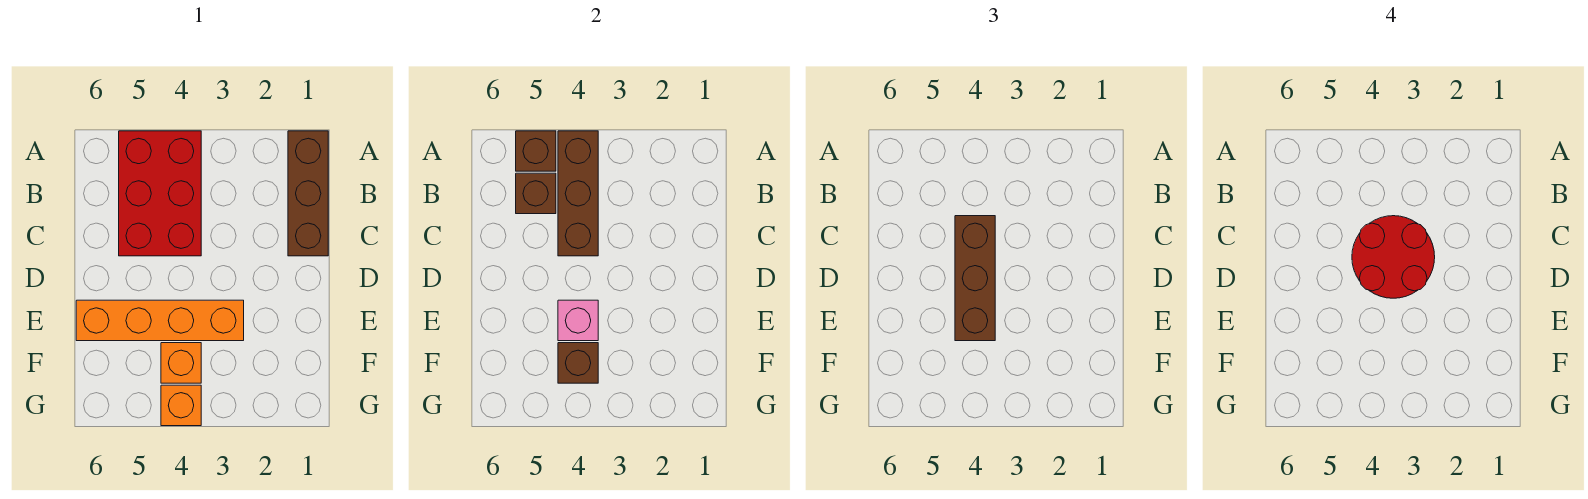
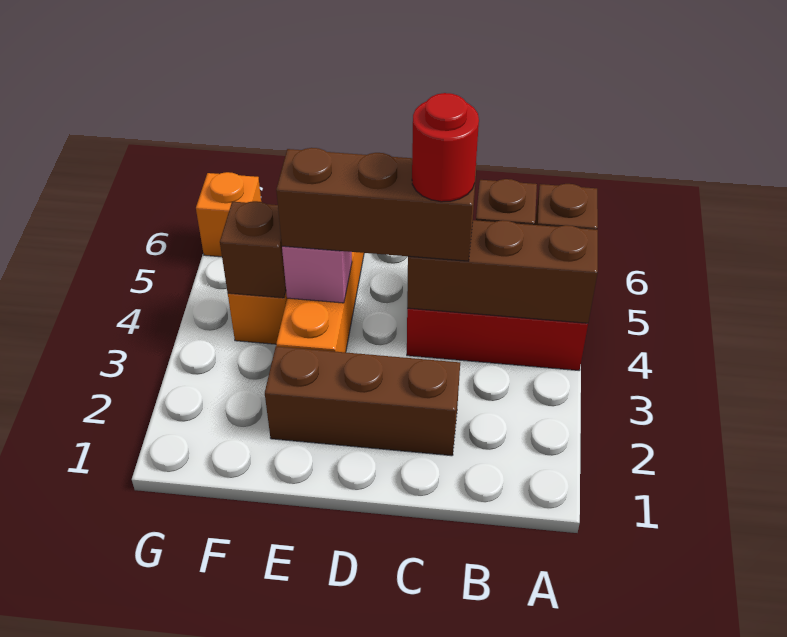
brown 1x3 brick [288,131,328,256] -> brown 1x3 brick moved to [265,346,460,456]
red 2x2 round brick [1352,216,1435,298] -> red 1x1 round brick [412,93,479,202]
orange 1x1 brick [161,385,201,426] -> orange 1x1 brick moved to [196,172,261,257]

